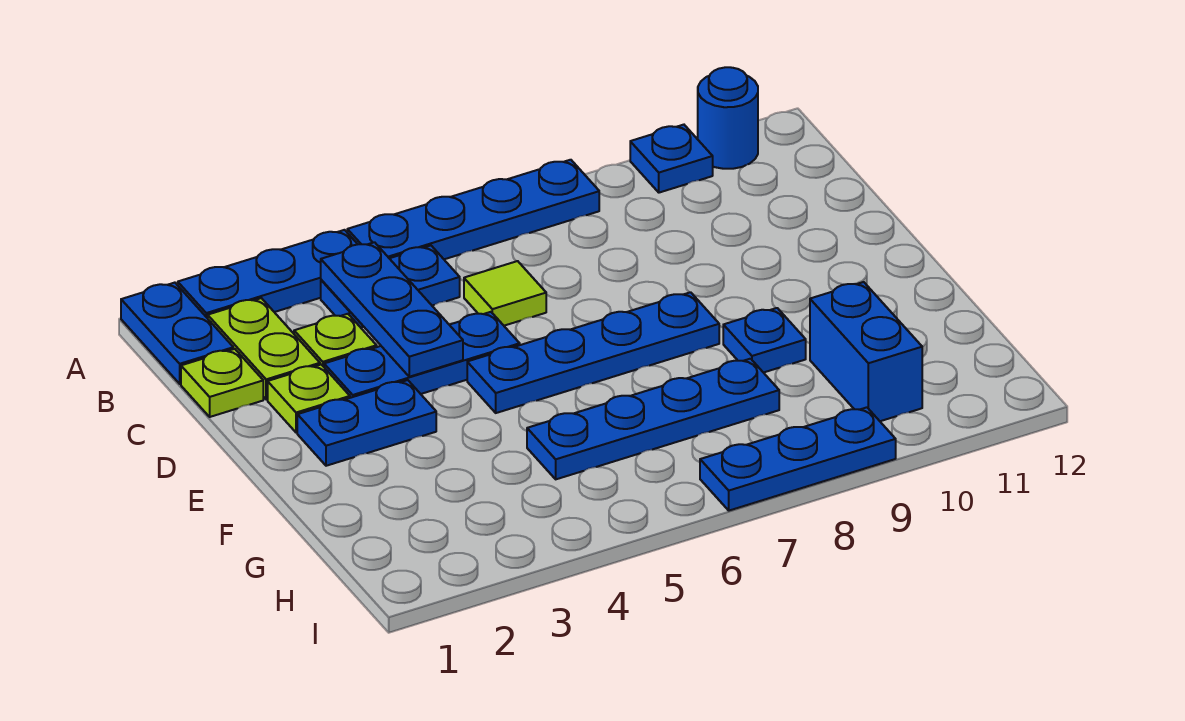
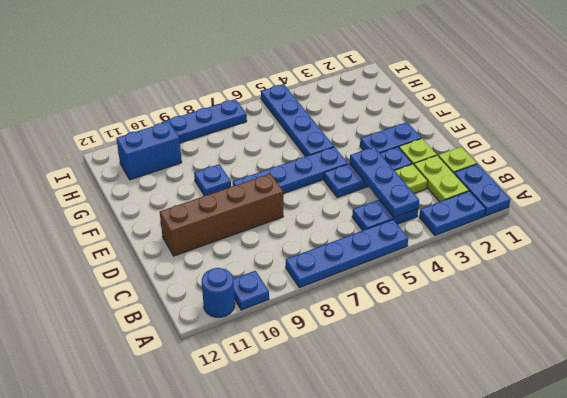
blue 1x3 plate [178,230,358,318] -> blue 1x2 plate [419,191,486,235]
lime 1x1 tile [464,261,546,326] -> none
none -> brown 1x4 brick [160,174,283,256]
blue 1x4 plate [527,359,779,479] -> blue 1x4 plate turned to [261,84,334,157]
blue 1x2 brick [810,282,922,421] -> blue 1x2 brick turned to [116,122,182,180]

